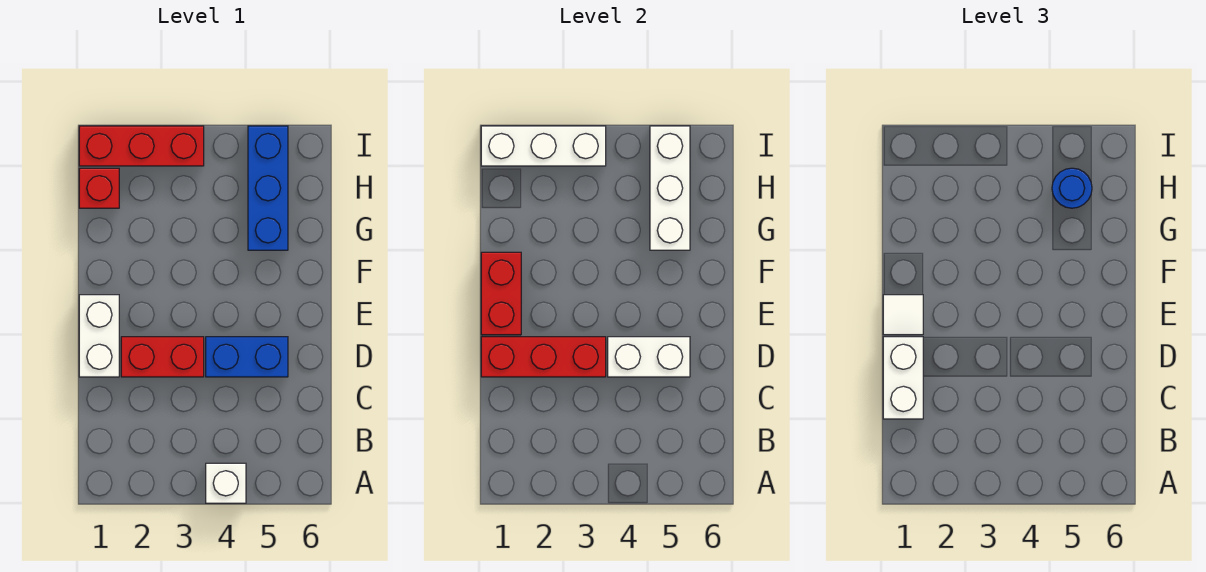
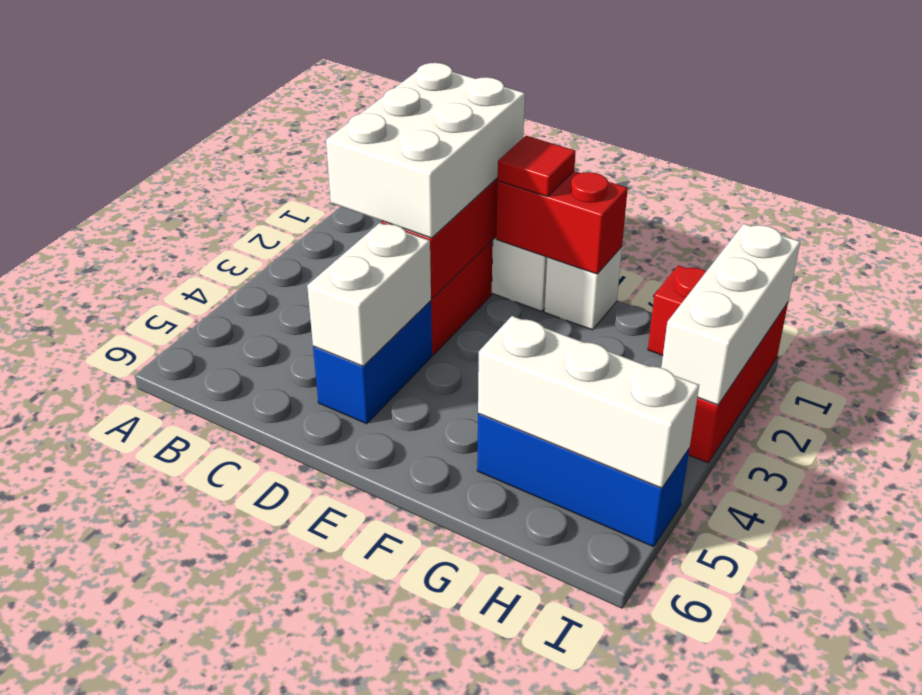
white 1x1 brick [206,463,246,503] -> white 1x1 brick moved to [544,247,622,330]
white 1x2 brick [883,337,923,419] -> white 2x3 brick [326,63,525,238]
white 1x1 tile [883,295,923,335] -> red 1x1 tile [498,136,576,197]
blue 1x1 round brick [1052,168,1092,208] -> none

